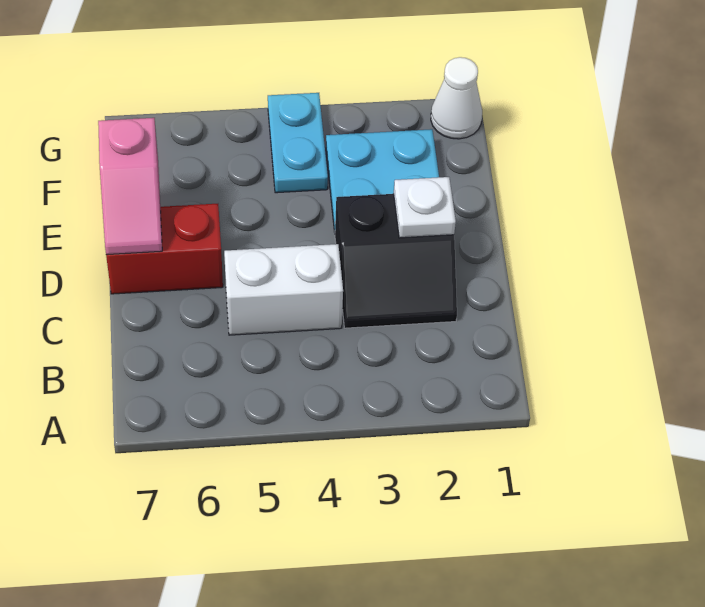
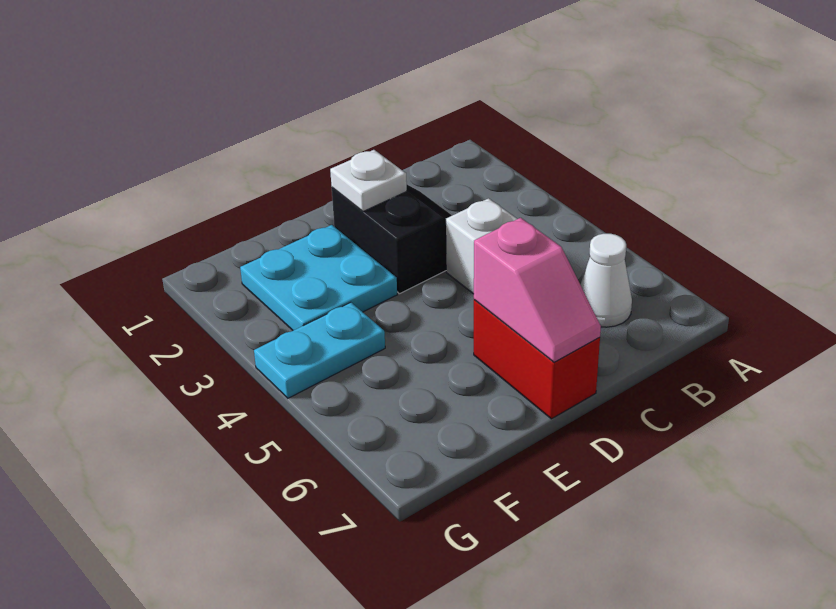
pink 1x2 slope [98,118,162,255] -> pink 1x2 slope turned to [474,218,601,362]
white 1x1 cone [431,57,482,139] -> white 1x1 cone moved to [580,234,632,327]

